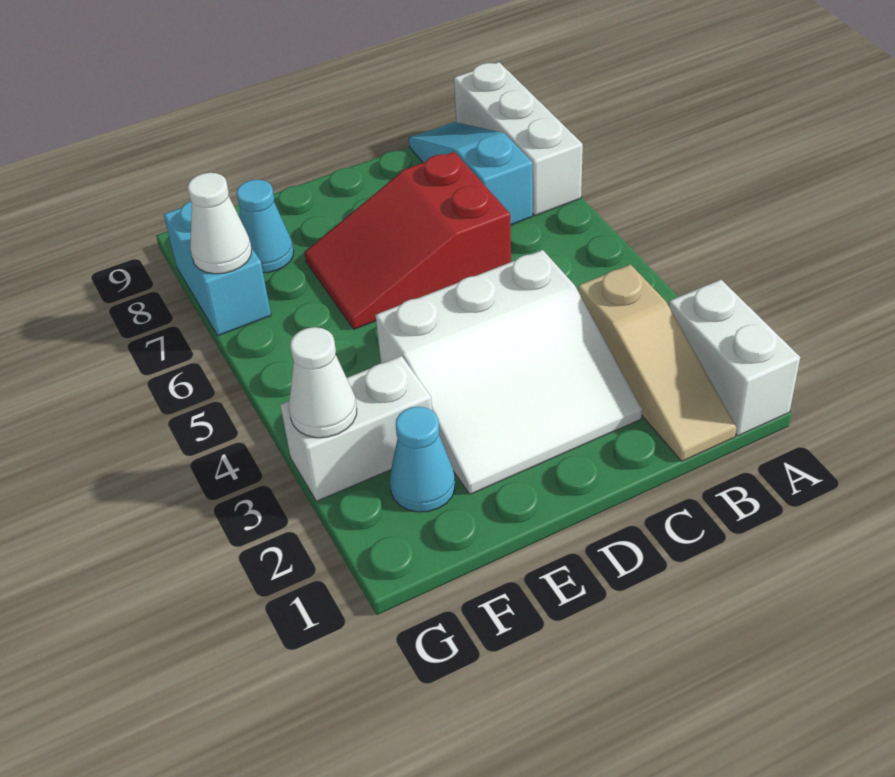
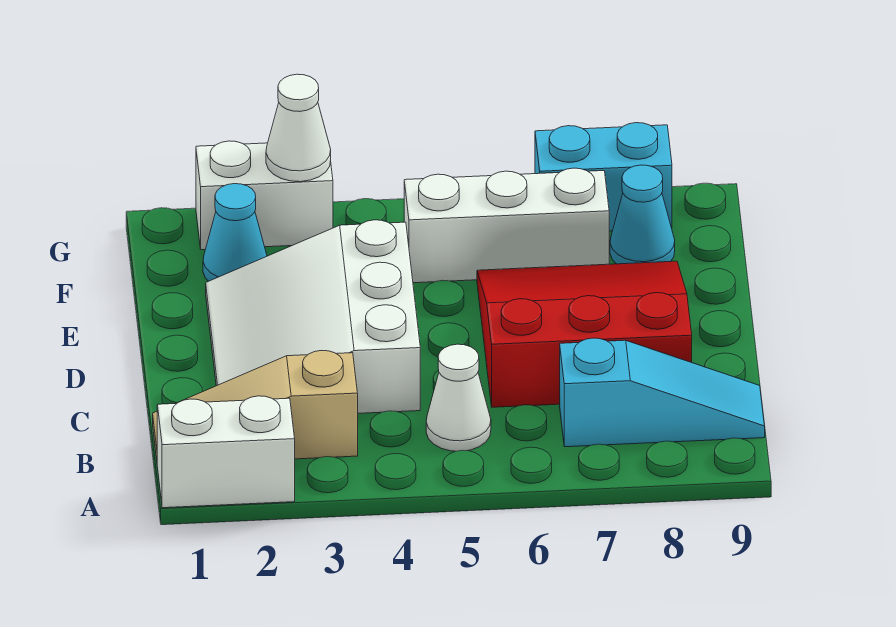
white 1x3 brick [454,62,583,216] -> white 1x3 brick moved to [404,168,609,283]
red 2x3 slope [305,152,511,329] -> red 3x3 slope [477,261,692,407]
white 1x2 brick [280,356,432,501] -> white 1x2 brick turned to [196,141,333,250]
white 1x1 cone [188,173,252,274] -> white 1x1 cone moved to [426,344,491,451]

